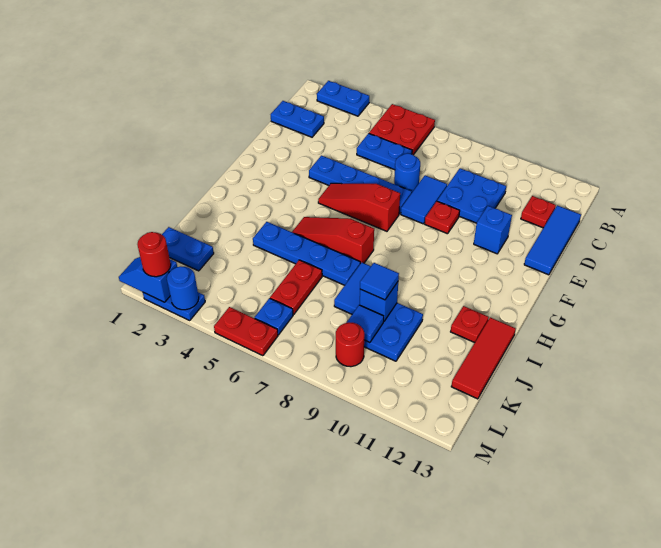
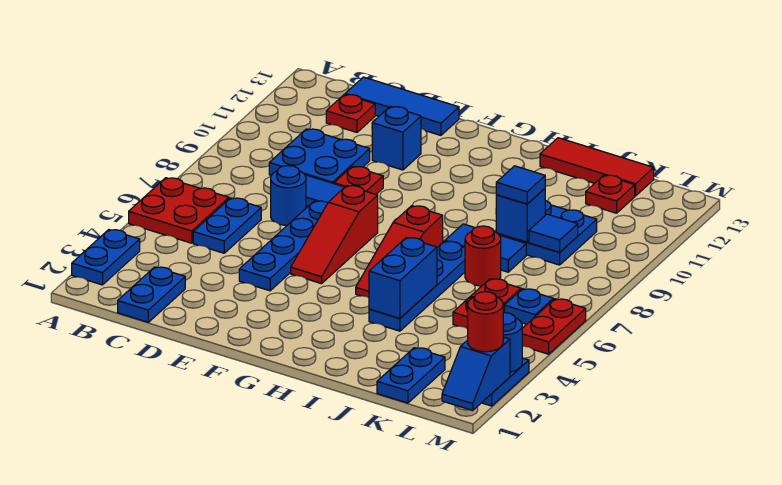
none -> blue 1x2 brick [369,238,437,318]
red 1x1 plate [451,306,489,343] -> red 1x1 plate moved to [586,175,635,213]
red 1x2 plate [270,260,322,315] -> red 1x2 plate turned to [453,279,521,329]
red 1x1 round brick [336,322,364,367] -> red 1x1 round brick moved to [465,226,501,286]

